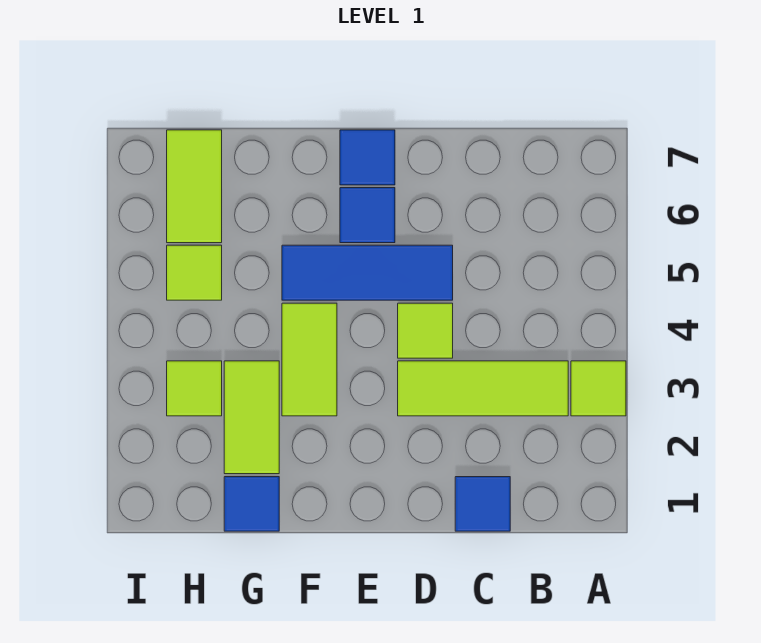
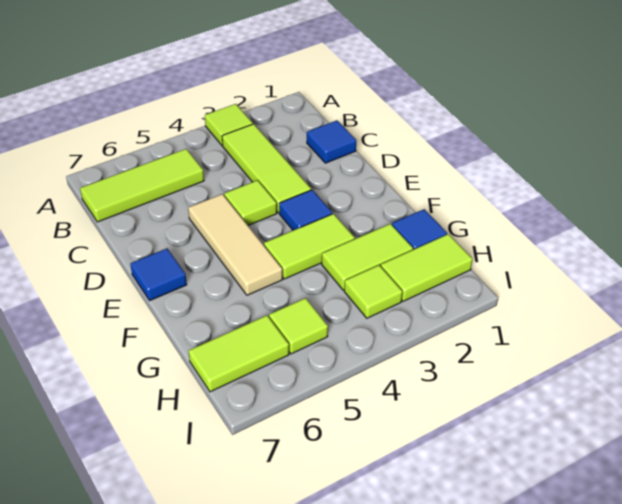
none -> lime 1x3 tile [80,149,204,222]
blue 1x3 tile [282,245,453,300] -> tan 1x3 tile [188,194,283,295]
blue 1x1 tile [340,188,395,243] -> blue 1x1 tile moved to [279,190,332,230]
none -> lime 1x2 tile [381,234,473,301]

